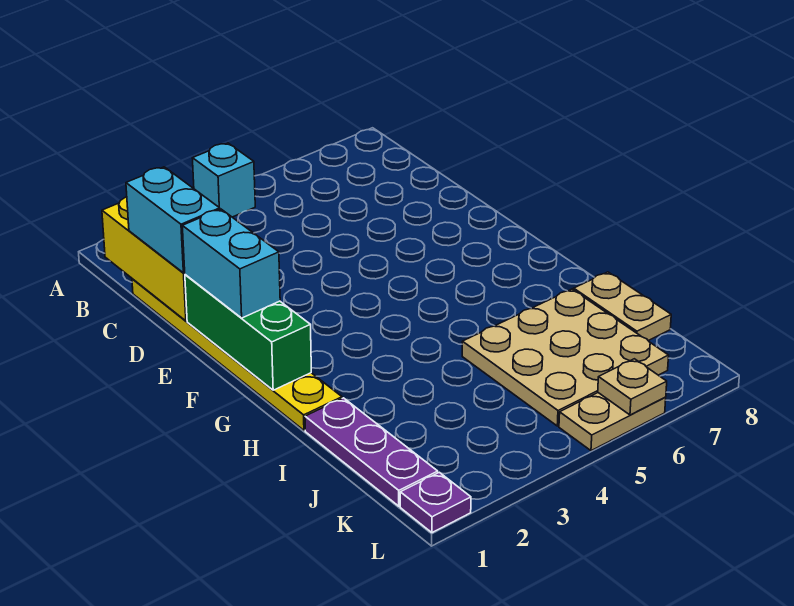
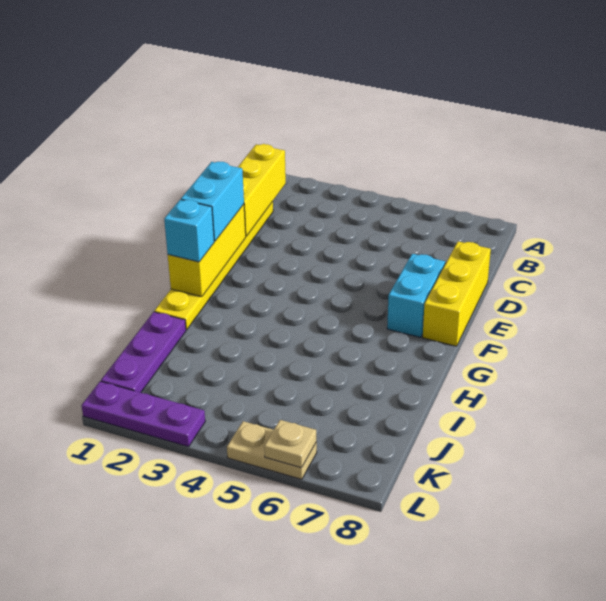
cyan 1x1 brick [192,143,255,217] -> cyan 1x1 brick moved to [164,200,214,262]
cyan 1x2 brick [126,167,220,273] -> cyan 1x2 brick moved to [387,254,445,337]
none -> yellow 1x3 brick [423,241,491,346]
green 1x3 brick [185,275,311,390] -> yellow 1x3 brick [168,204,246,297]
tan 3x3 plate [462,289,669,426] -> none
tan 1x2 plate [574,272,671,341] -> none
purple 1x1 plate [400,472,471,533] -> purple 1x3 plate [82,381,205,447]

